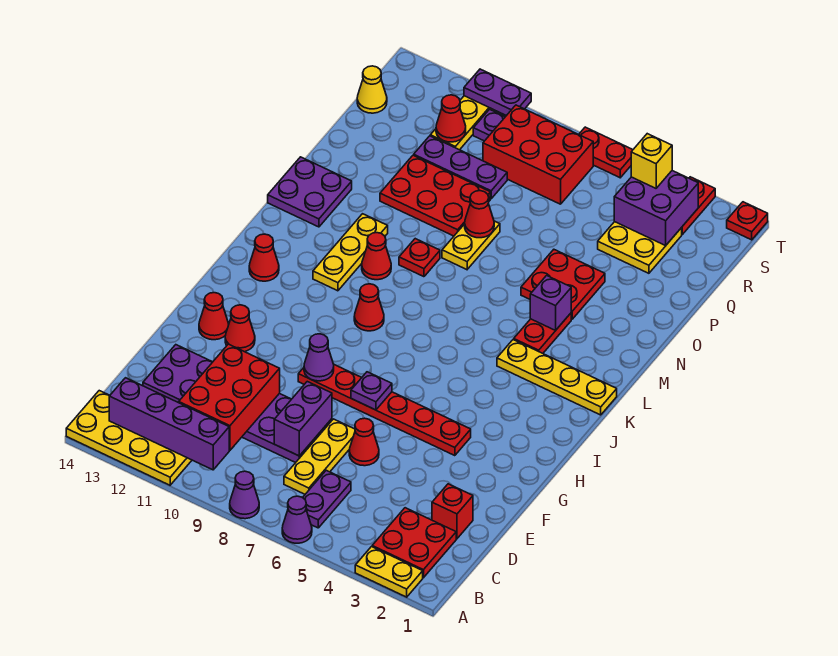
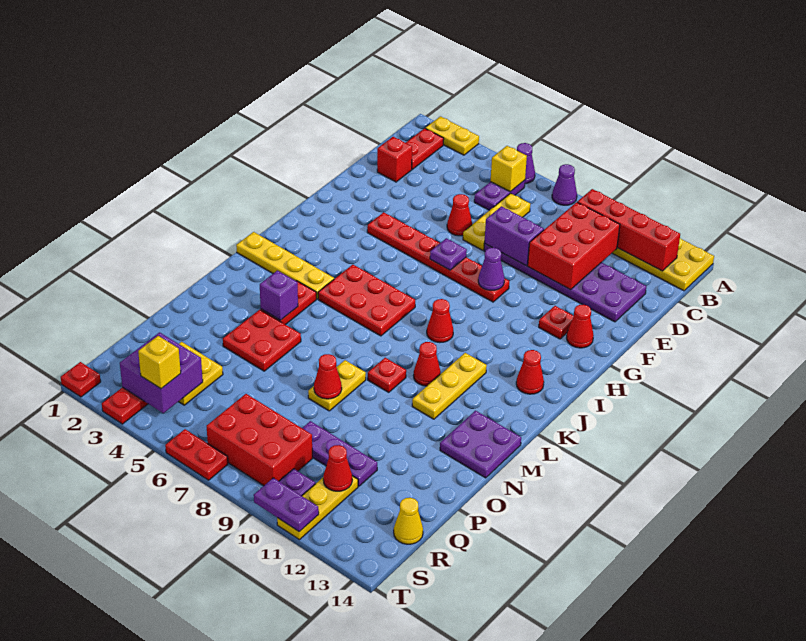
red 2x2 plate [372,508,456,578] -> red 1x2 plate [406,128,444,169]
none -> yellow 1x1 brick [490,146,527,192]
purple 1x4 brick [109,378,229,470] -> red 1x4 brick [578,189,680,271]
purple 1x2 brick [274,382,332,456] -> purple 1x2 brick turned to [485,206,544,266]
red 1x1 cone [225,305,255,352] -> red 1x1 plate [539,306,573,339]
red 2x3 plate [380,155,490,236] -> red 2x3 plate moved to [318,265,415,336]

